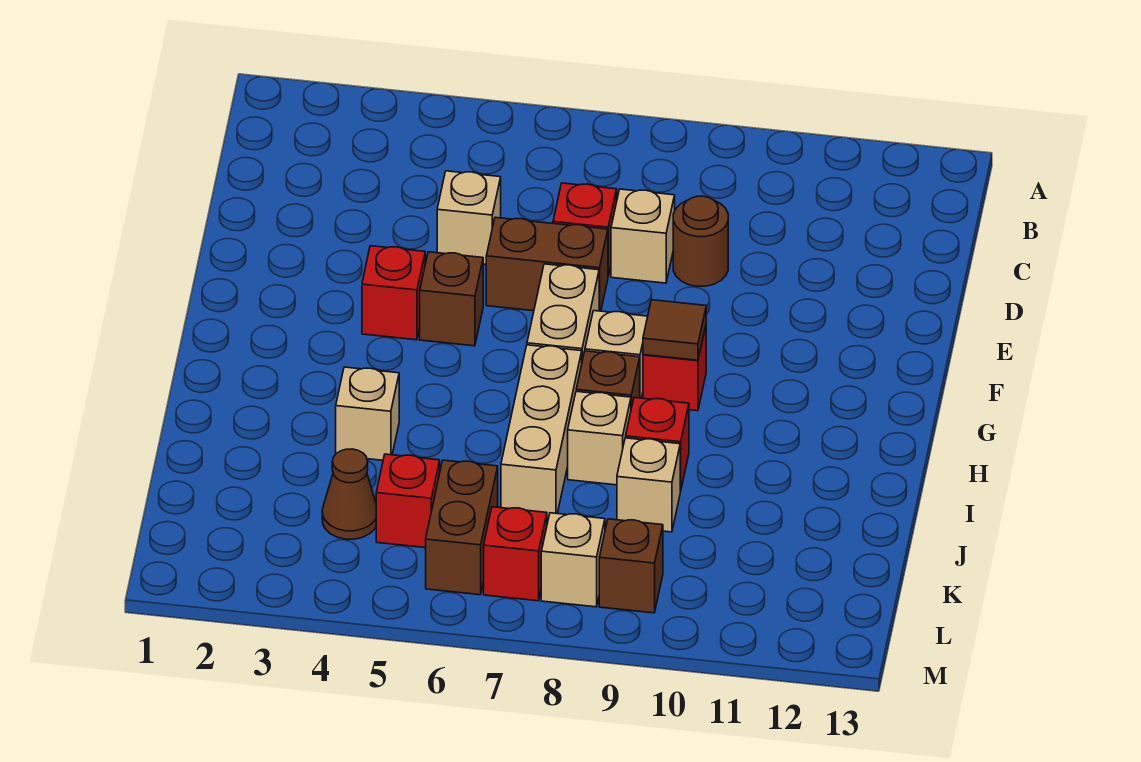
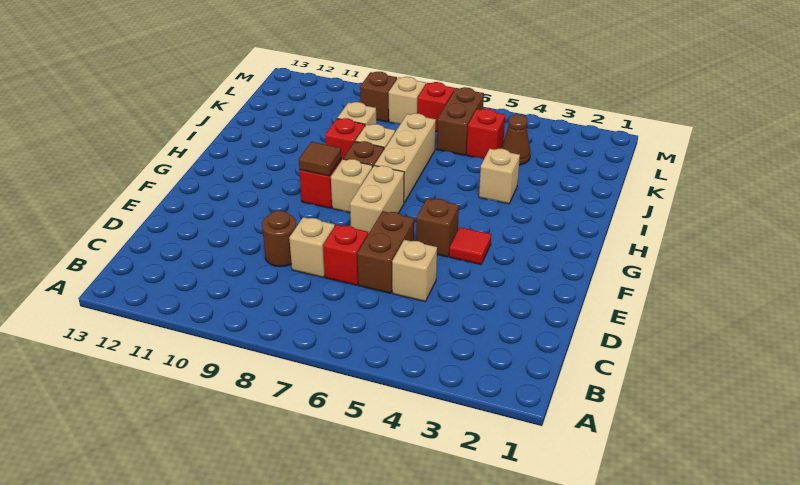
brown 1x2 brick [486,217,608,311] -> brown 1x2 brick turned to [357,211,414,293]
red 1x1 brick [362,246,425,340] -> red 1x1 tile [449,227,491,264]

